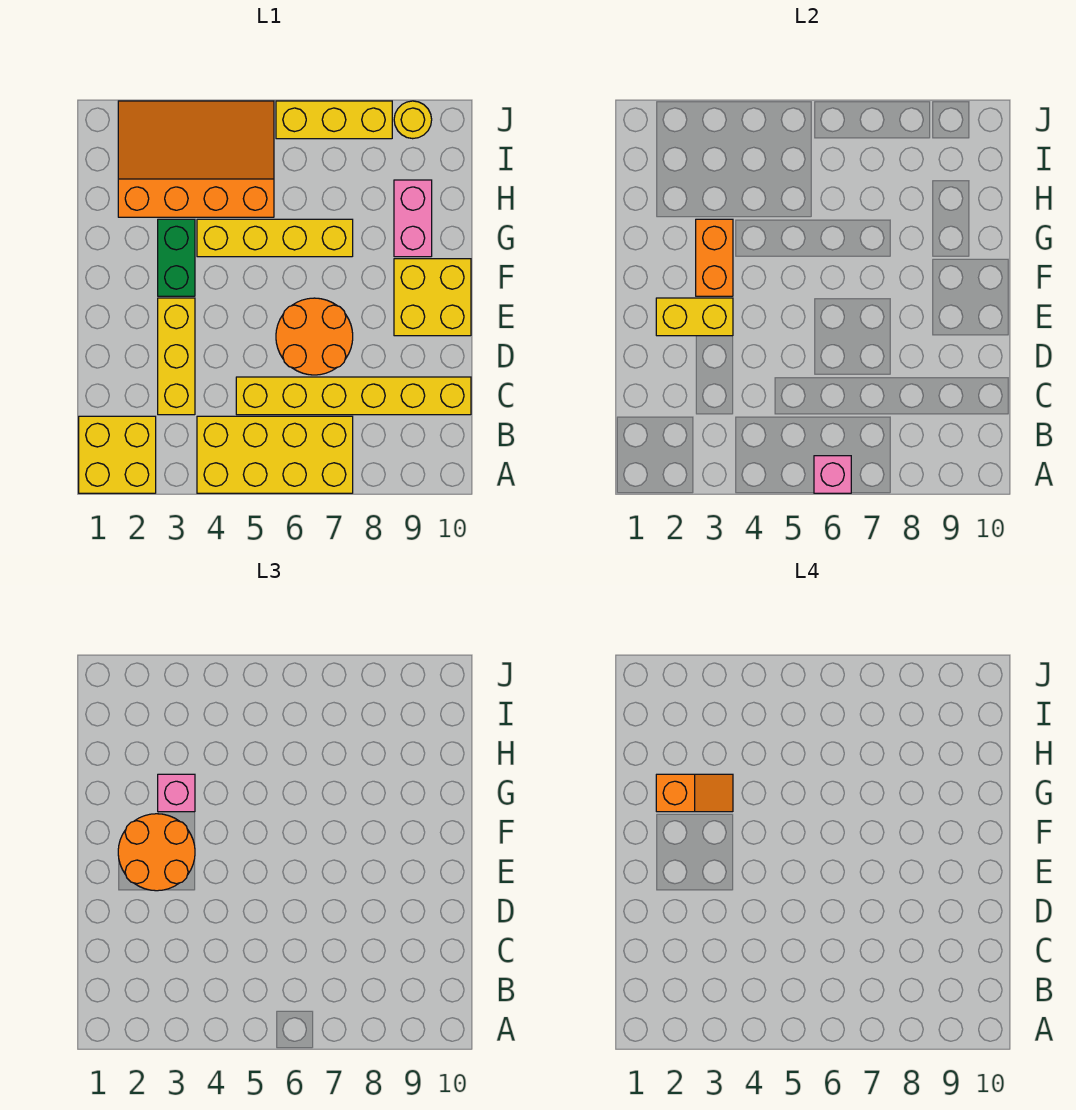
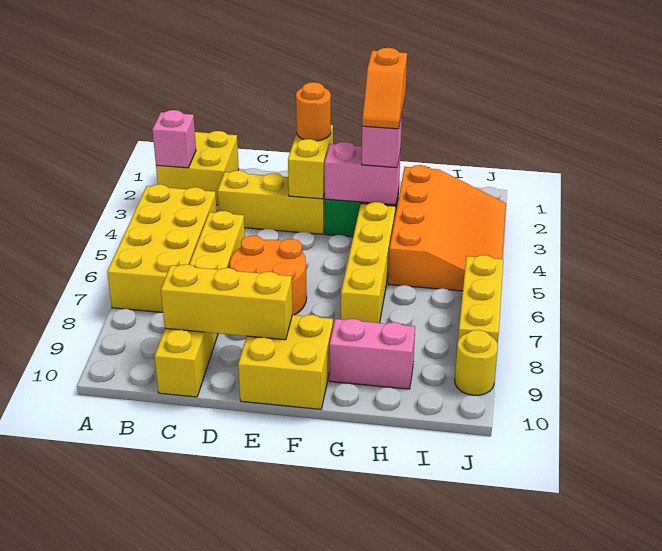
pink 1x1 brick [814,456,851,493] -> pink 1x1 brick moved to [152,110,196,168]
none -> yellow 1x3 brick [161,264,292,340]
orange 2x2 round brick [118,814,195,891] -> orange 1x1 round brick [296,82,331,141]
orange 1x2 brick [696,219,733,296] -> pink 1x2 brick [325,142,401,205]

